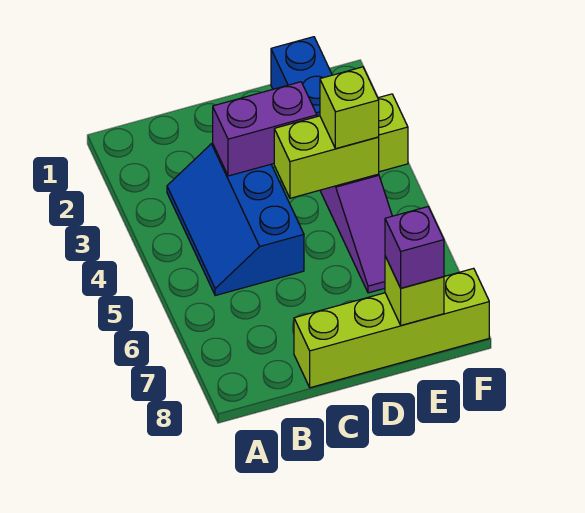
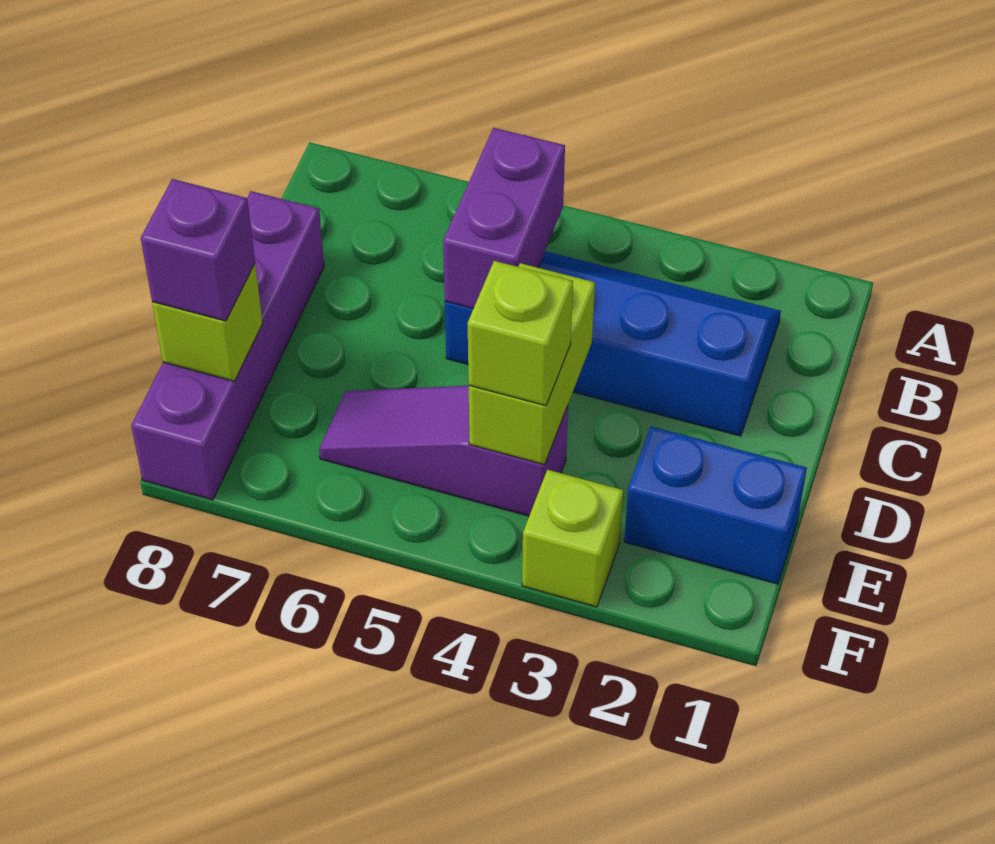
blue 2x3 slope [167,143,304,296] -> blue 2x4 slope [445,251,781,436]
purple 1x2 brick [213,82,317,176] -> purple 1x2 brick moved to [443,128,565,308]
lime 1x4 brick [294,268,489,388] -> purple 1x4 brick [131,191,324,500]

